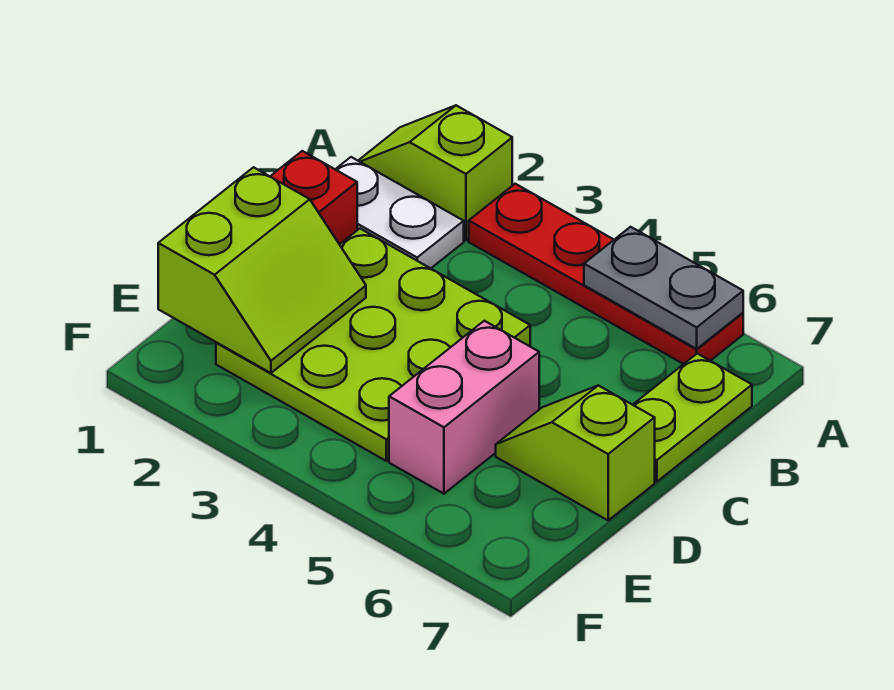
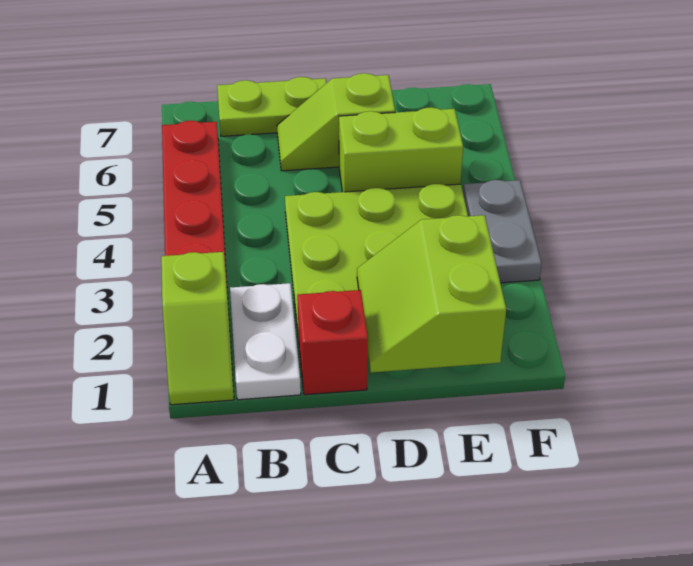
grey 1x2 plate [584,227,743,349] -> grey 1x2 plate moved to [463,180,542,283]
lime 2x2 slope [158,167,366,373] -> lime 2x2 slope turned to [357,215,506,372]
pink 1x2 brick [389,321,539,494] -> lime 1x2 brick [339,107,463,192]
lime 1x2 slope [496,385,655,520] -> lime 1x2 slope turned to [277,73,395,171]

